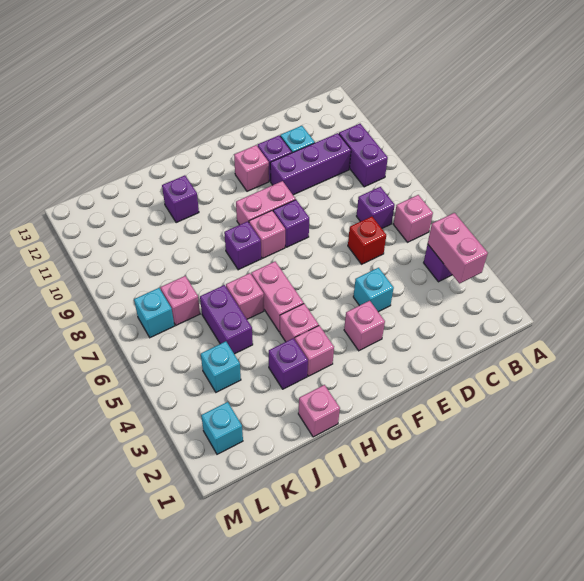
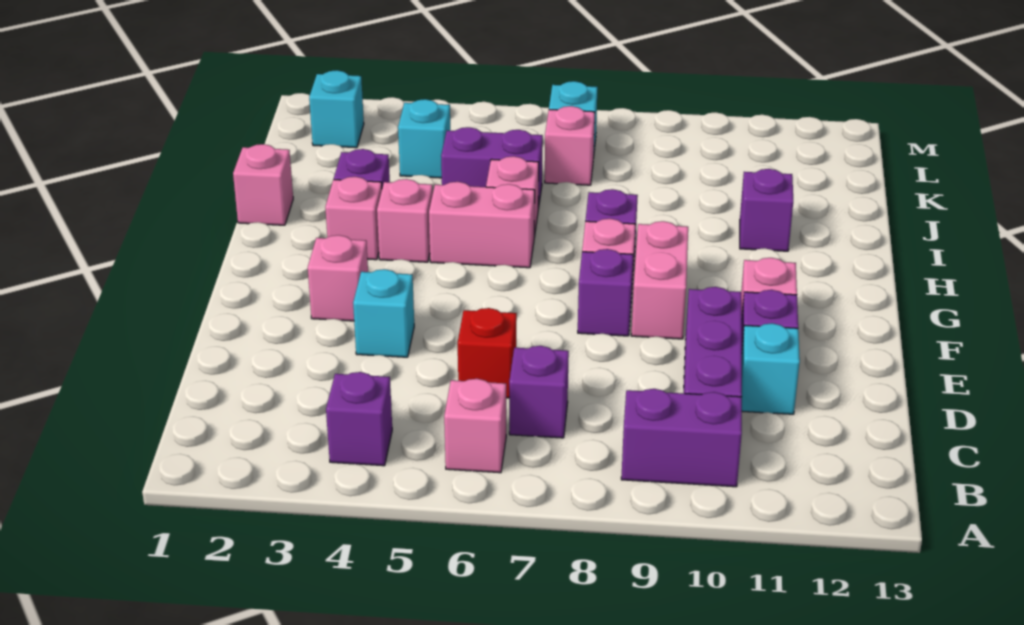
pink 1x2 brick [428,213,488,283] -> none

